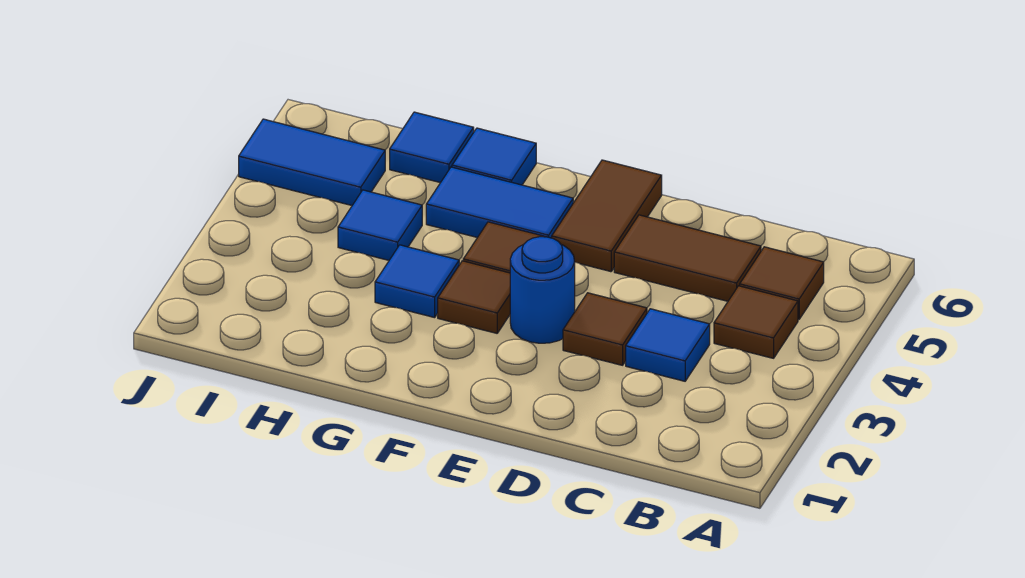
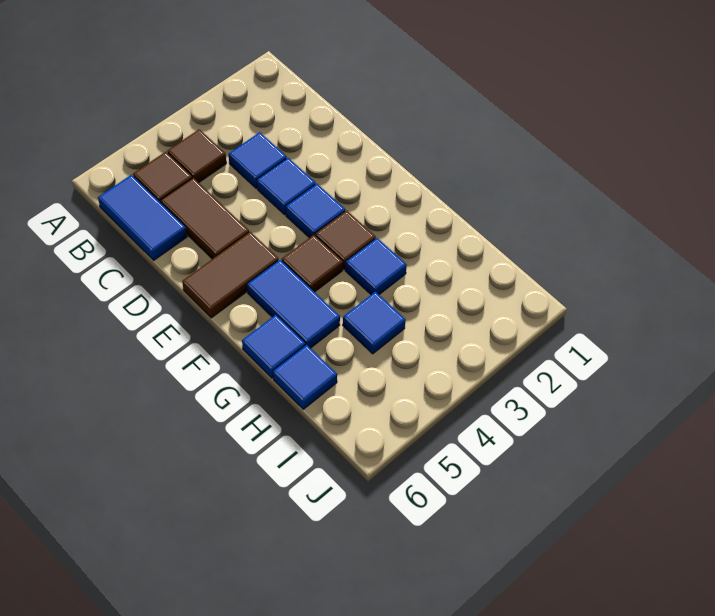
brown 1x1 tile [563,293,647,365] -> blue 1x1 tile [257,158,316,214]
blue 1x1 round brick [510,237,575,343] -> blue 1x1 tile [286,184,345,238]
blue 1x2 tile [239,119,385,205] -> blue 1x2 tile moved to [98,175,187,260]

